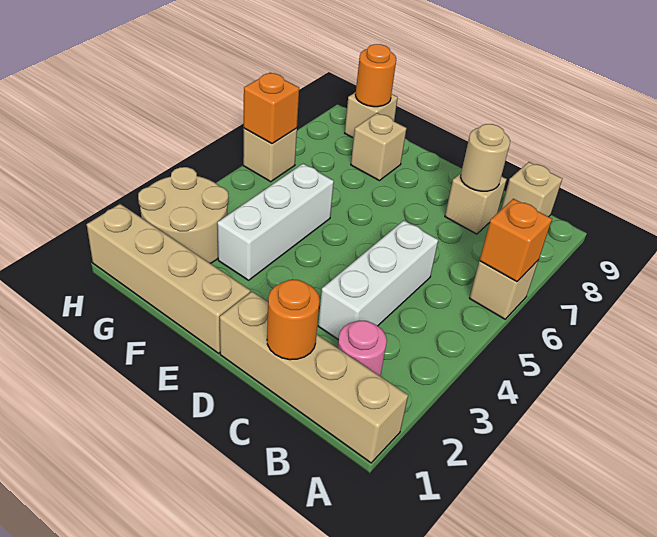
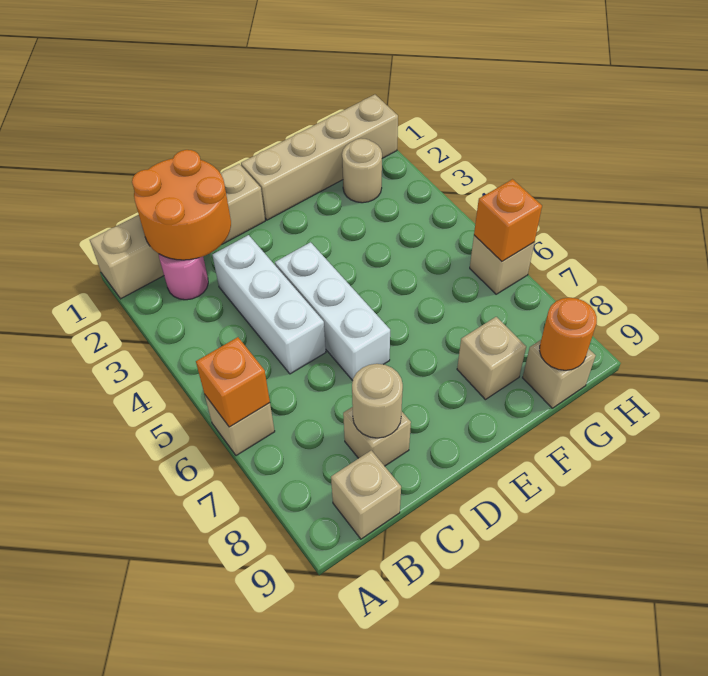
orange 1x1 round brick [267,280,320,360] -> orange 2x2 round brick [132,150,231,260]
white 1x3 brick [217,164,334,280] -> white 1x3 brick moved to [275,242,390,381]
tan 2x2 round brick [138,167,228,263] -> tan 1x1 round brick [342,138,382,203]

